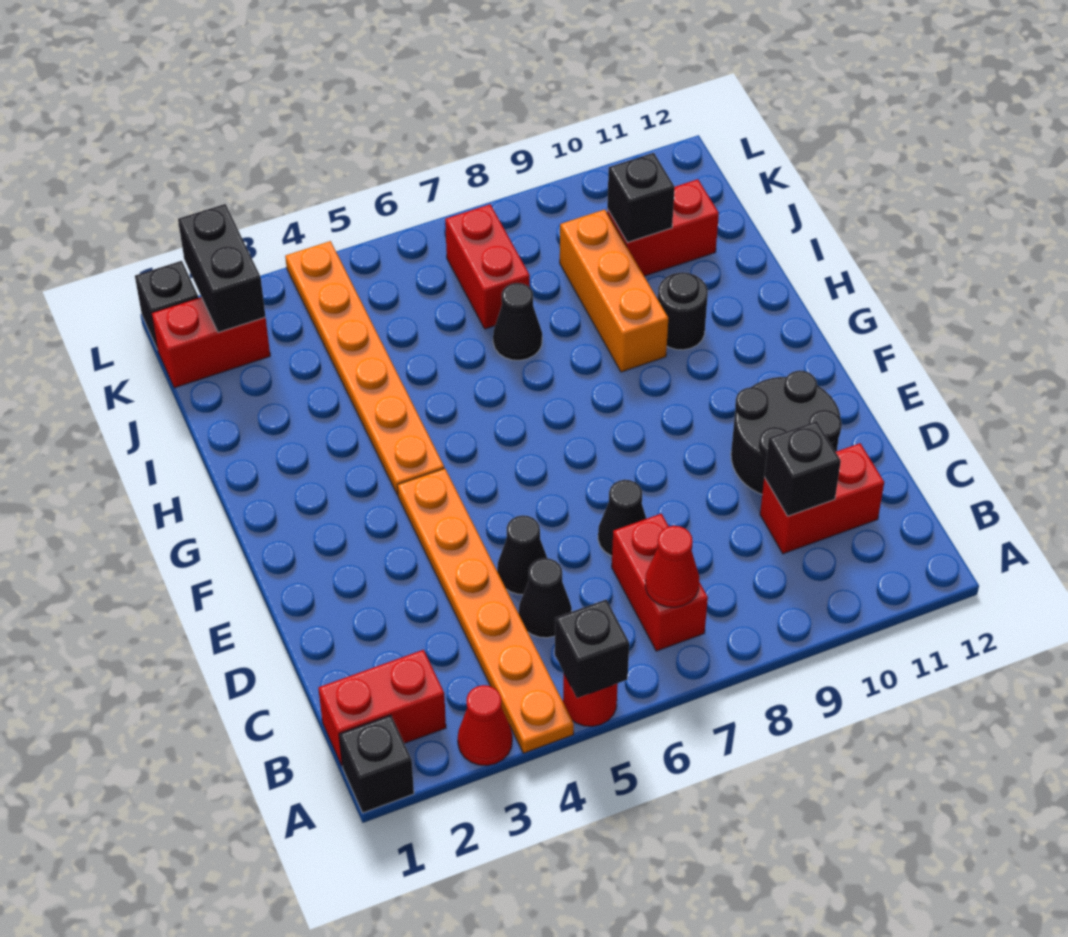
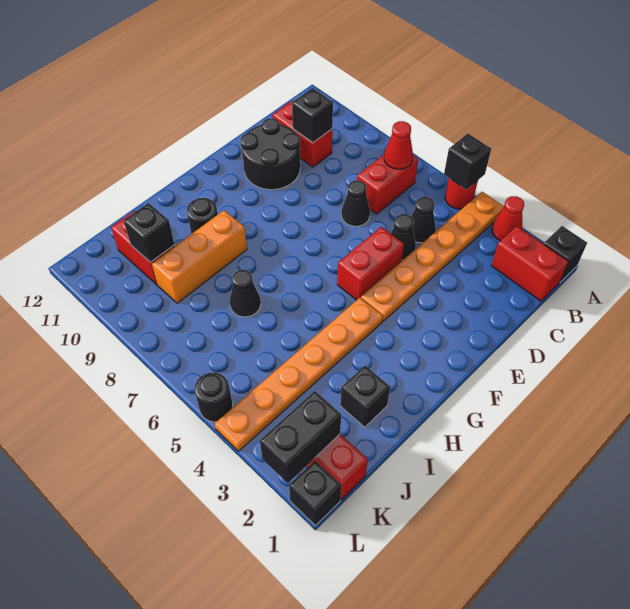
none -> black 1x1 brick [340,366,390,427]
red 1x2 brick [445,204,530,329] -> red 1x2 brick moved to [337,227,404,300]
none -> black 1x1 round brick [195,372,233,422]

